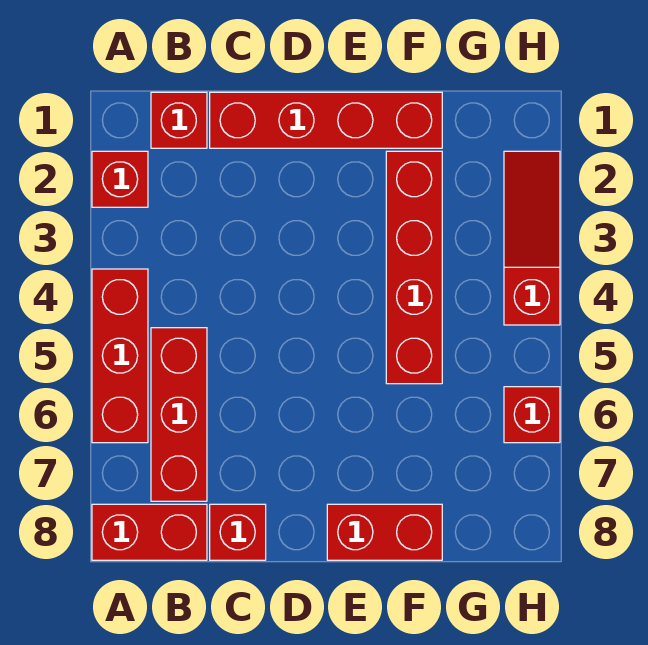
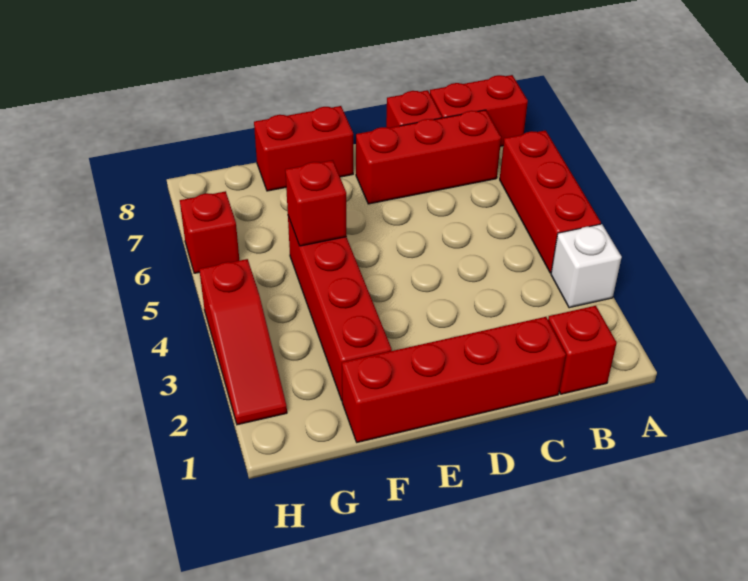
red 1x1 brick [92,151,148,207] -> red 1x1 brick moved to [285,160,347,246]
none -> white 1x1 brick [551,224,622,308]
red 1x3 brick [151,328,207,501] -> red 1x3 brick turned to [356,110,501,204]

